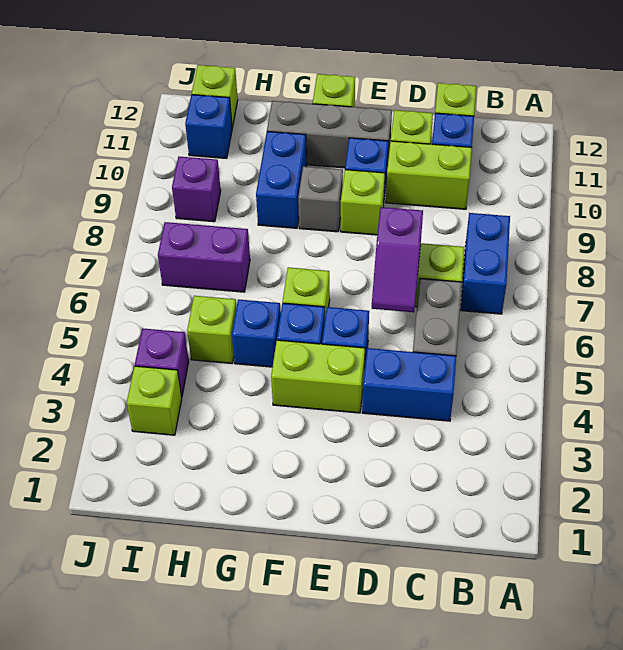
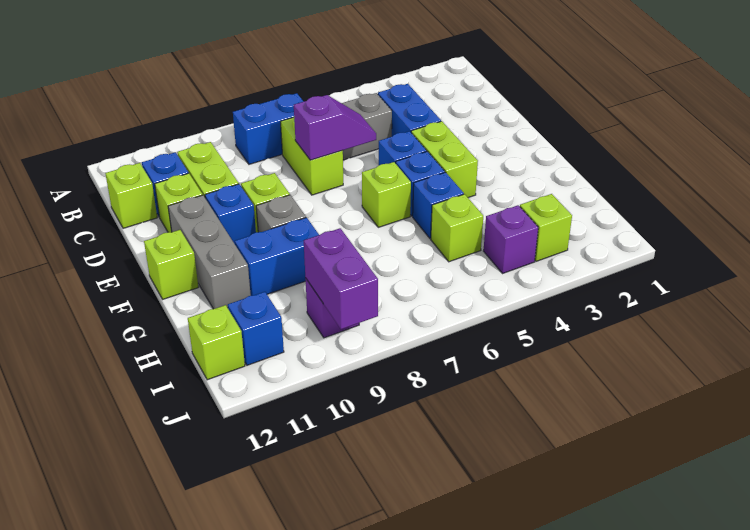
purple 1x2 brick [158,222,250,292] -> purple 1x2 brick moved to [304,228,378,329]

